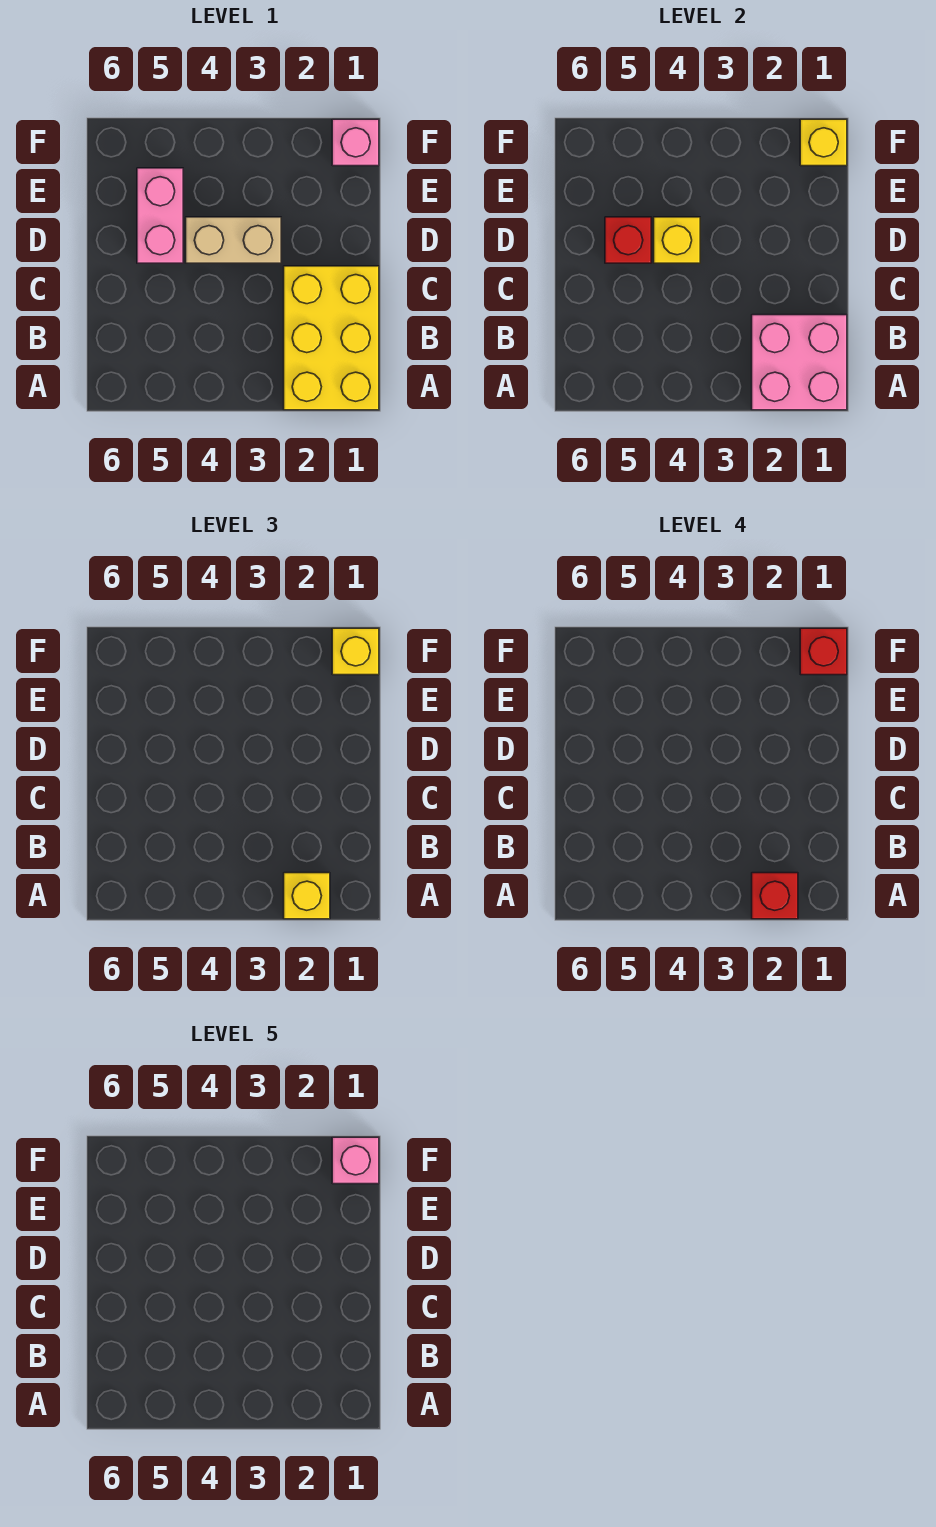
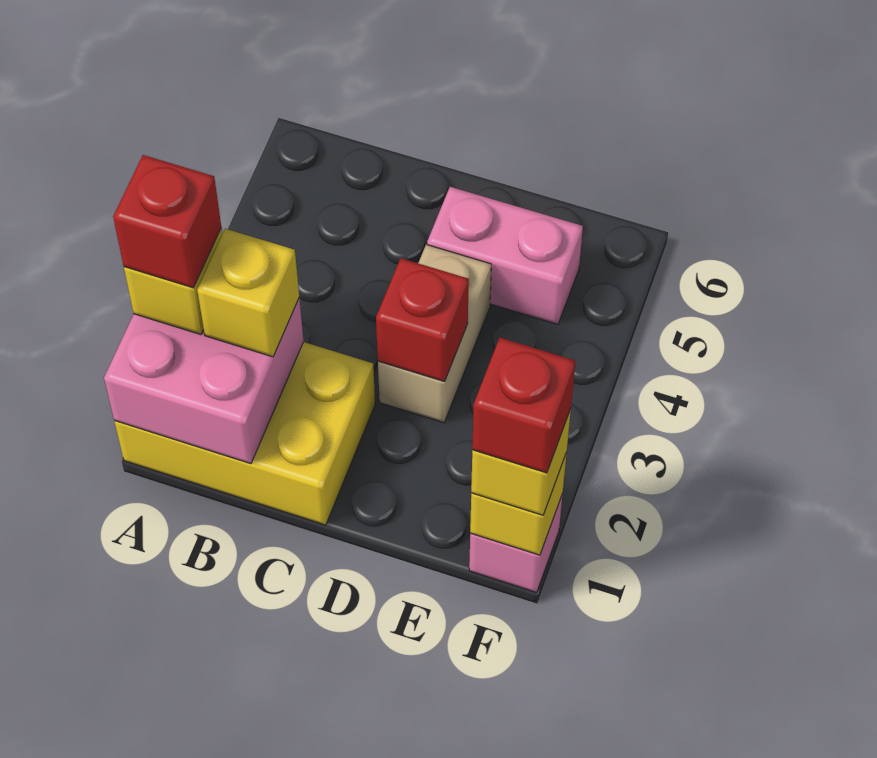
yellow 1x1 brick [654,217,700,263] -> yellow 1x1 brick moved to [197,229,299,357]
red 1x1 brick [605,217,651,263] -> red 1x1 brick moved to [376,258,469,381]
pink 1x1 brick [332,1137,379,1184] -> none

